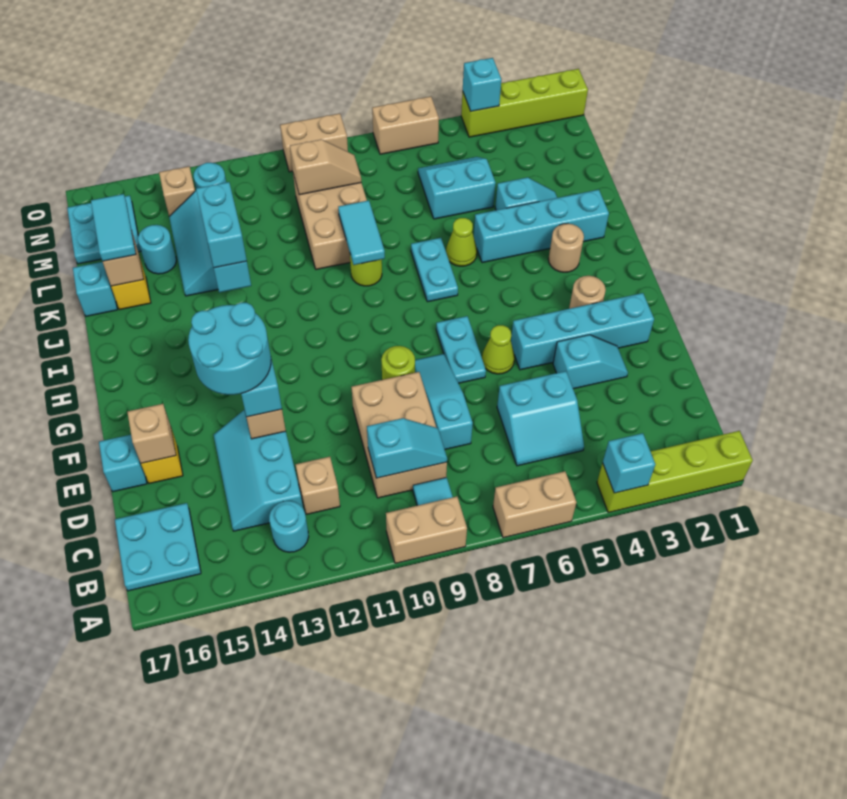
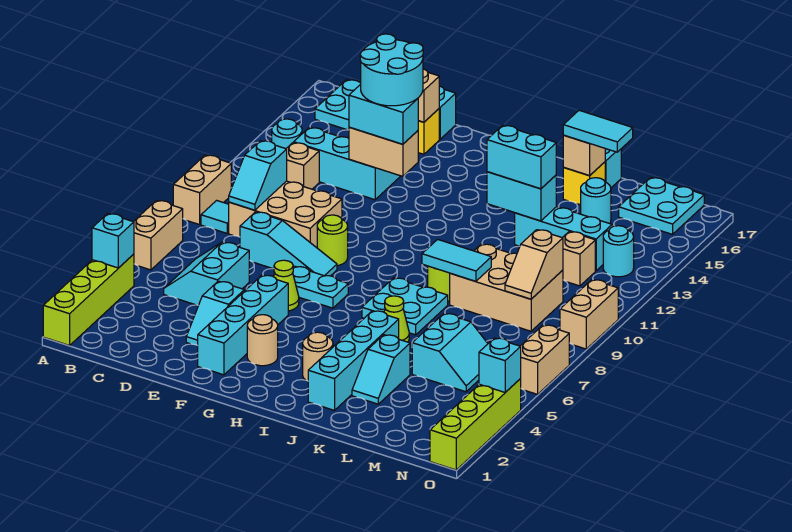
cyan 1x2 plate [411,238,458,302] -> cyan 2x2 plate [362,278,448,335]
tan 1x1 brick [159,166,195,216] -> tan 1x1 brick moved to [563,232,595,286]

